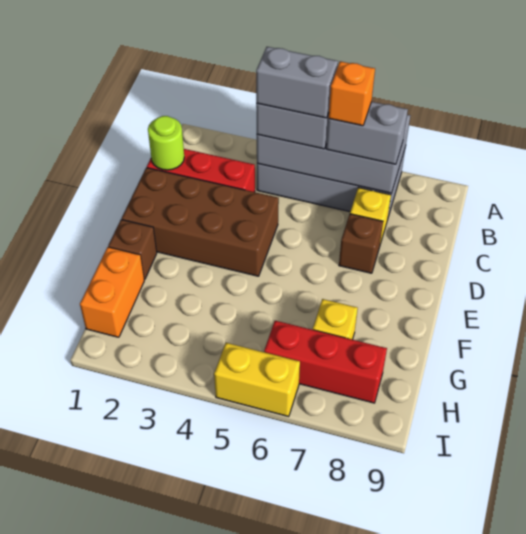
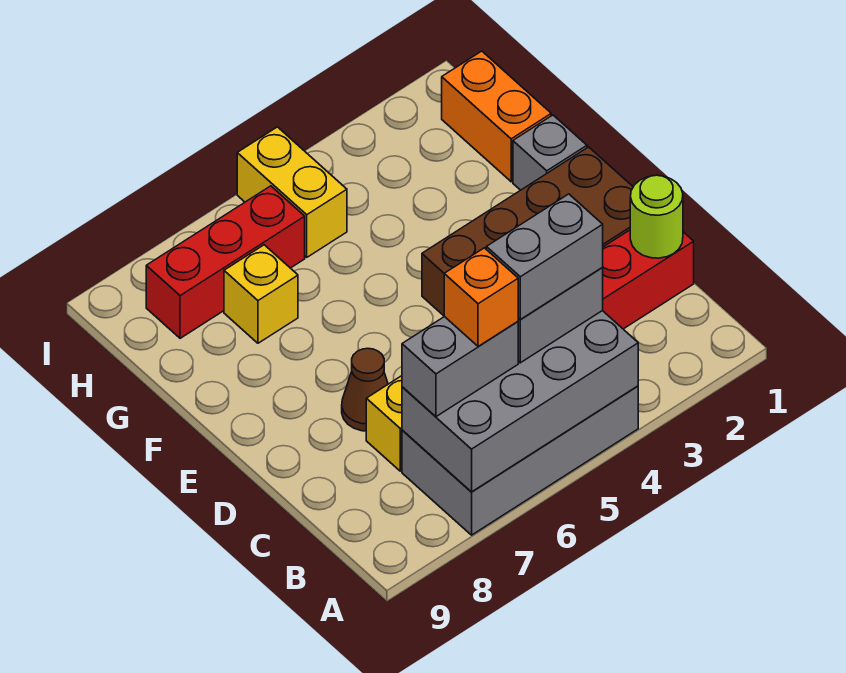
brown 1x1 brick [339,214,383,273] -> brown 1x1 cone [342,348,388,431]
brown 1x1 brick [108,219,157,279] -> grey 1x1 brick [513,115,587,190]
yellow 1x2 brick [214,343,300,417] -> yellow 1x2 brick turned to [237,127,347,257]

